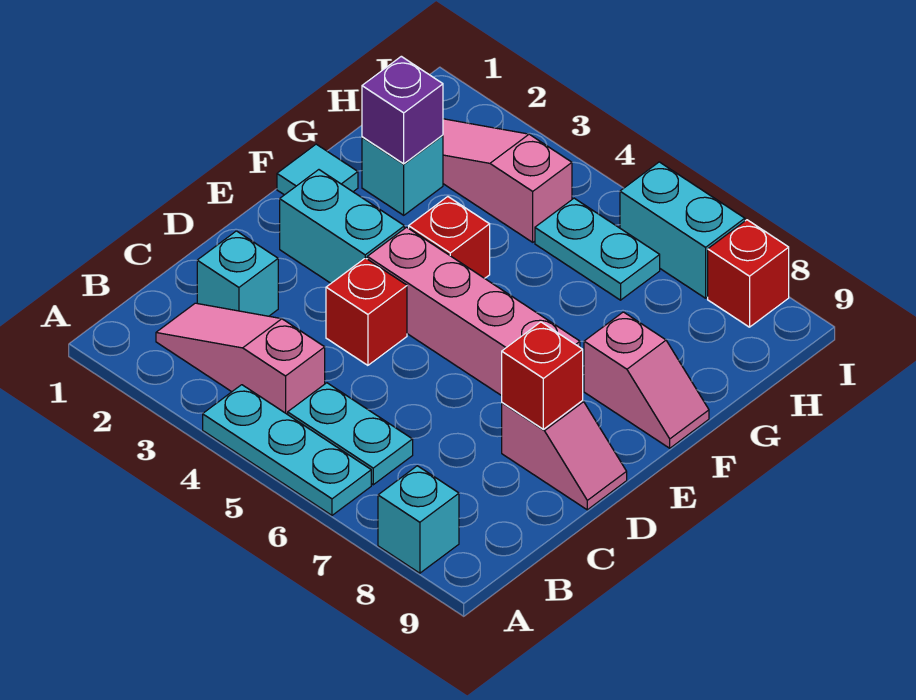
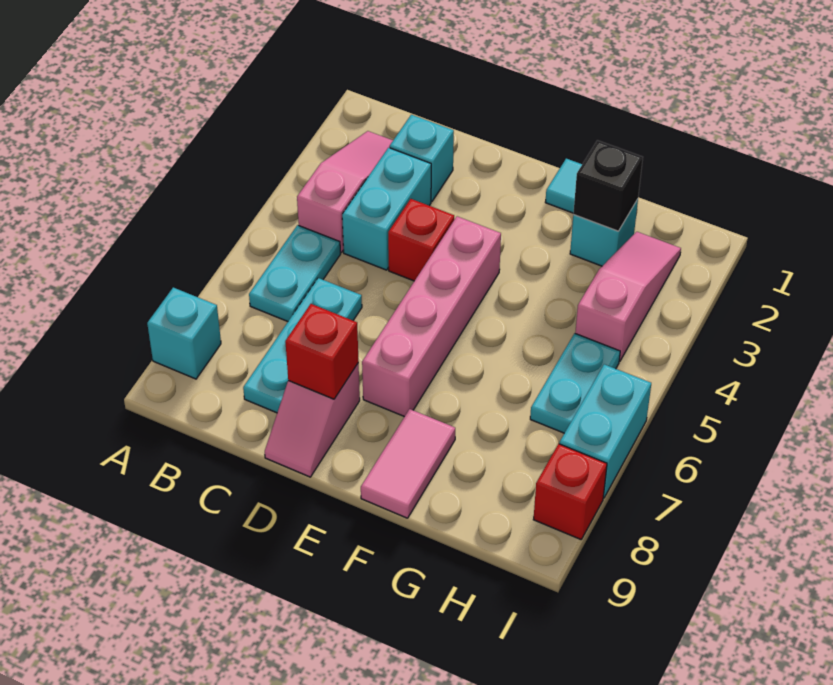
cyan 1x3 plate [203,385,371,515] -> cyan 1x3 plate moved to [243,278,362,413]
cyan 1x2 brick [280,170,404,283] -> cyan 1x2 brick moved to [342,148,431,270]
red 1x1 brick [409,197,490,278] -> none
pink 1x2 slope [584,312,709,448] -> pink 1x2 tile [361,409,455,518]
purple 1x1 brick [362,56,443,164] -> black 1x1 brick [573,140,643,231]

